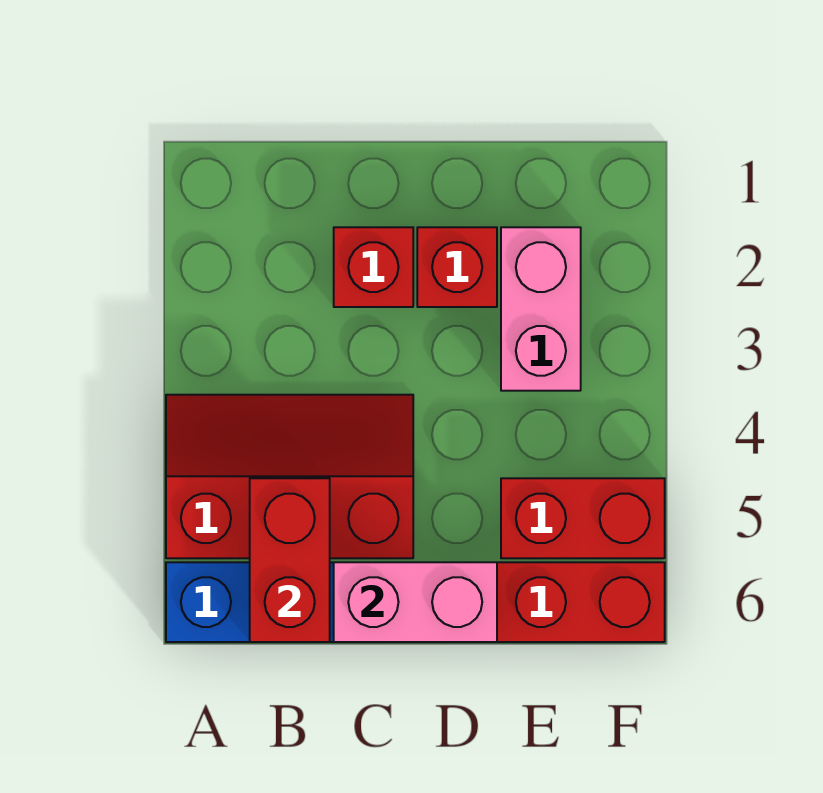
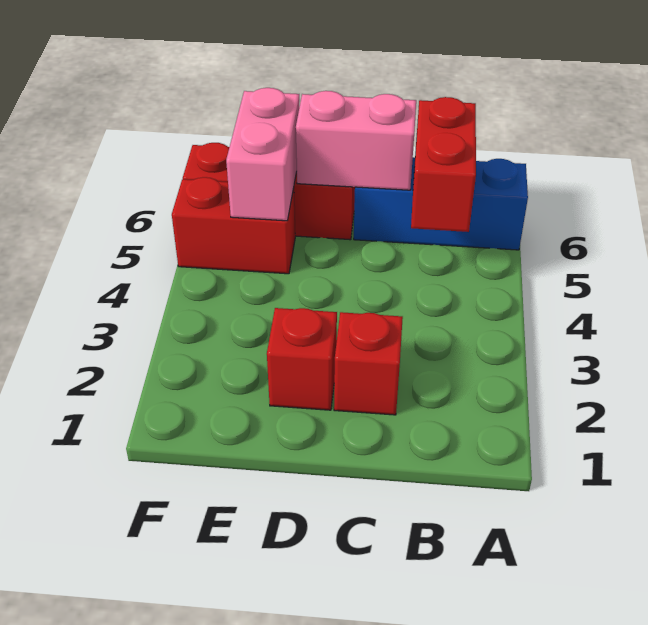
red 2x3 slope [166,395,413,558] -> none
pink 1x2 brick [501,227,581,391] -> pink 1x2 brick moved to [226,88,299,221]

